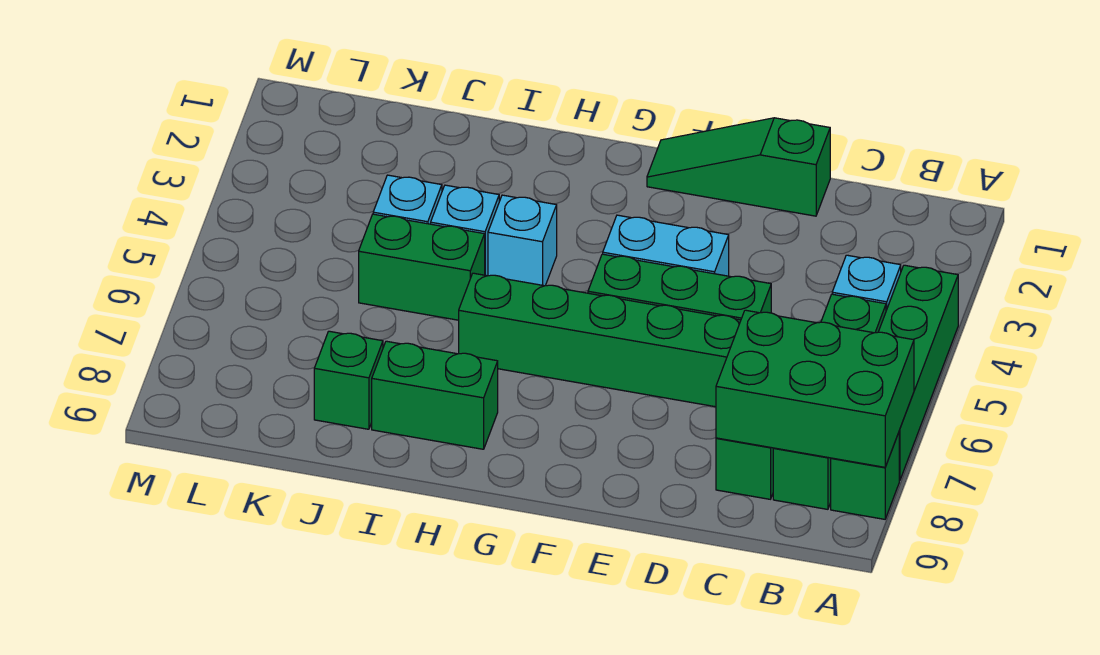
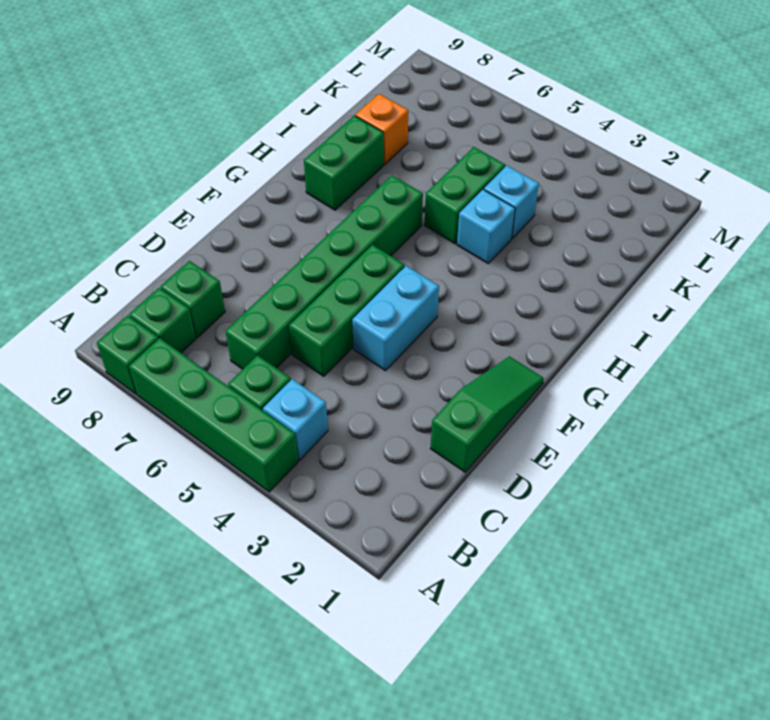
green 2x3 brick [716,310,914,467] -> none
cyan 1x1 brick [488,195,557,286] -> none
green 1x1 brick [314,331,383,429] -> orange 1x1 brick [355,94,408,164]

